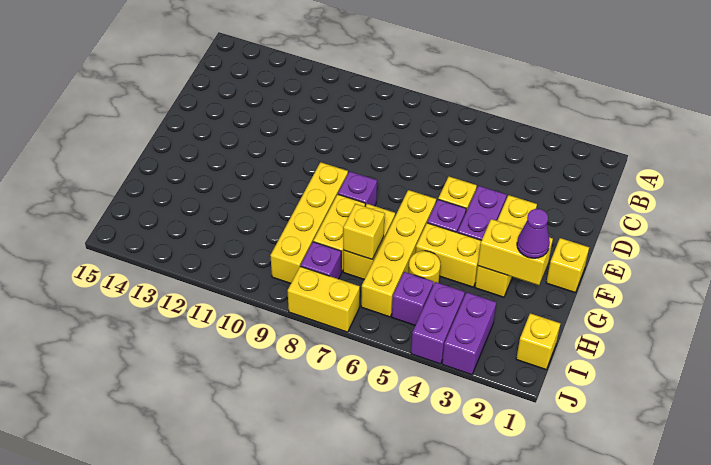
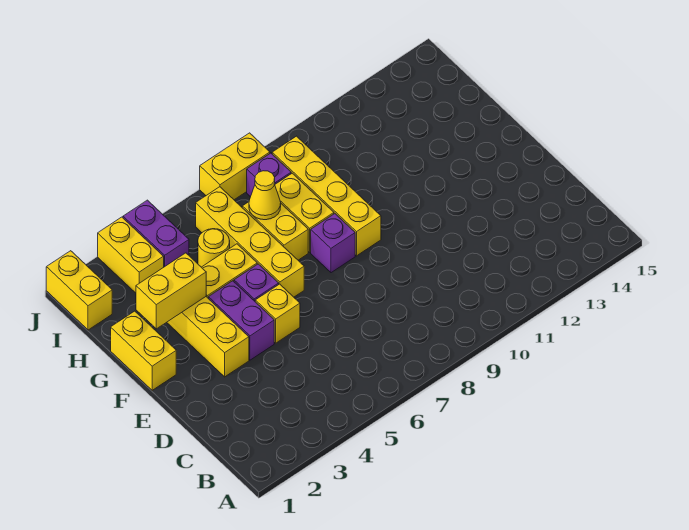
yellow 1x1 brick [546,238,589,292] -> yellow 1x2 brick [111,311,176,390]
purple 1x1 cone [517,209,550,258] -> none
yellow 1x1 brick [343,204,385,259] -> yellow 1x1 cone [249,171,281,220]
yellow 1x1 brick [516,313,561,369] -> yellow 1x2 brick [46,251,112,330]
purple 1x2 brick [442,292,496,375] -> yellow 1x2 brick [98,217,164,293]
purple 1x1 brick [392,272,433,325] -> none

